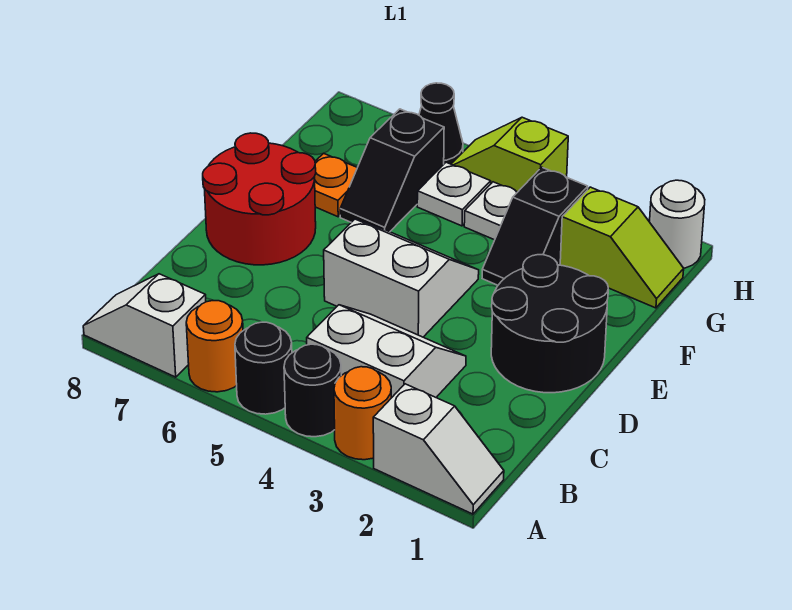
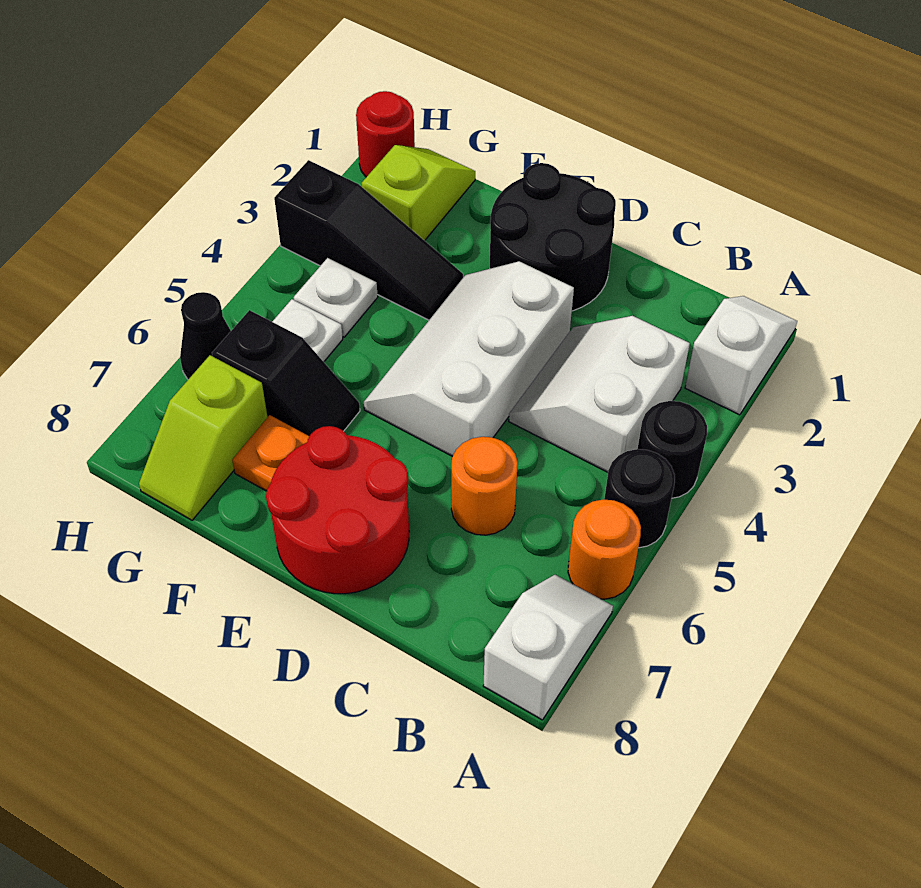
orange 1x1 round brick [334,367,391,460] -> orange 1x1 round brick moved to [451,437,518,535]
white 1x2 slope [83,274,206,377] -> white 1x2 slope turned to [483,575,613,720]
white 2x2 slope [324,219,479,337] -> white 2x3 slope [364,261,574,456]
black 1x2 slope [482,167,588,285] -> black 1x3 slope [274,160,463,320]
white 1x1 round brick [650,180,705,268] -> red 1x1 round brick [356,91,415,177]
lime 1x2 slope [452,117,568,192] -> lime 1x2 slope moved to [139,355,267,520]

